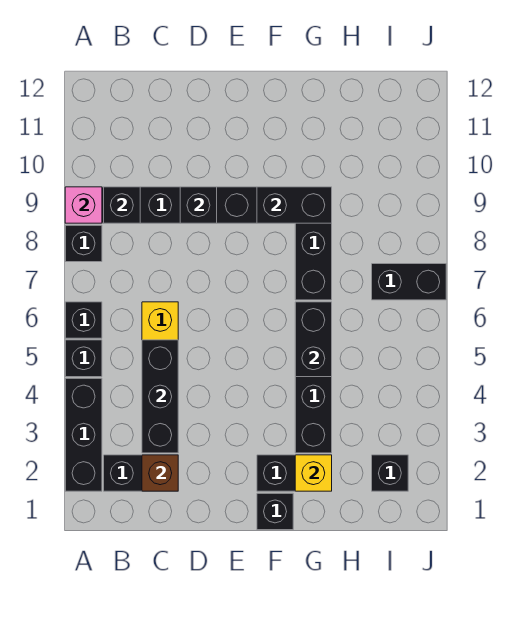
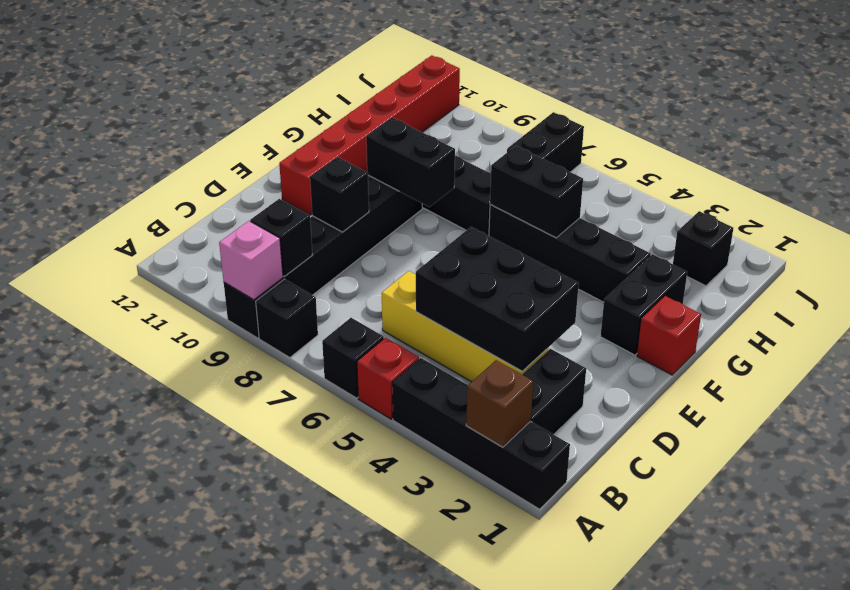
black 1x3 brick [65,378,102,491] -> black 1x4 brick [392,358,570,509]
black 1x1 brick [65,340,102,377] -> red 1x1 brick [357,338,419,419]
brown 1x1 brick [142,455,178,491] -> brown 1x1 brick moved to [466,360,533,447]
black 1x3 brick [142,340,178,453] -> black 2x3 brick [416,227,579,371]
none -> red 1x6 brick [279,55,460,215]
black 1x1 brick [257,493,293,530] -> red 1x1 brick [637,296,701,375]
black 1x2 brick [257,187,332,223] -> black 1x2 brick turned to [366,118,455,207]
yellow 1x1 brick [295,455,332,491] -> none

